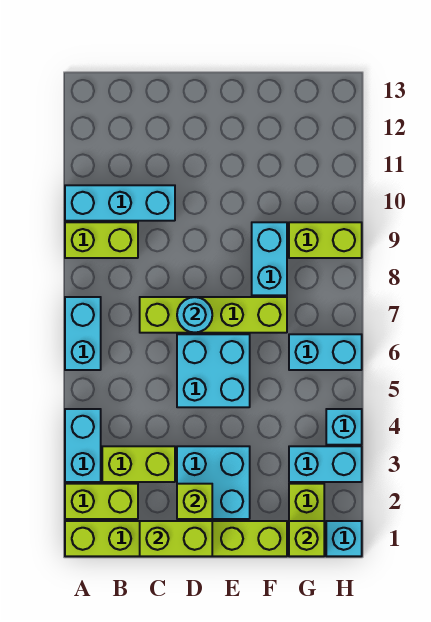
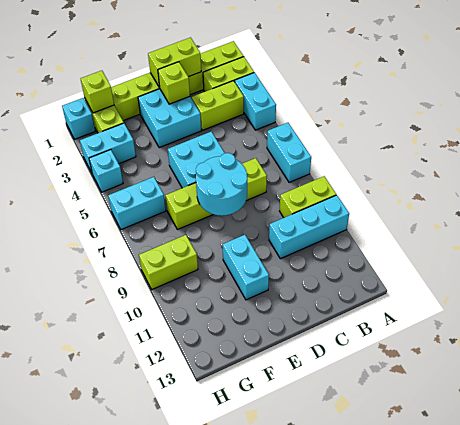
cyan 1x1 round brick [177,297,212,333] -> cyan 2x2 round brick [196,153,247,216]
cyan 1x2 brick [252,222,287,295] -> cyan 1x2 brick moved to [223,235,269,300]

